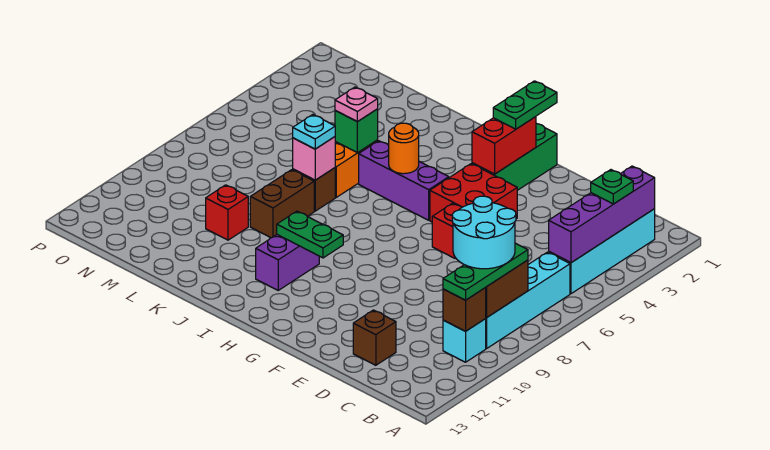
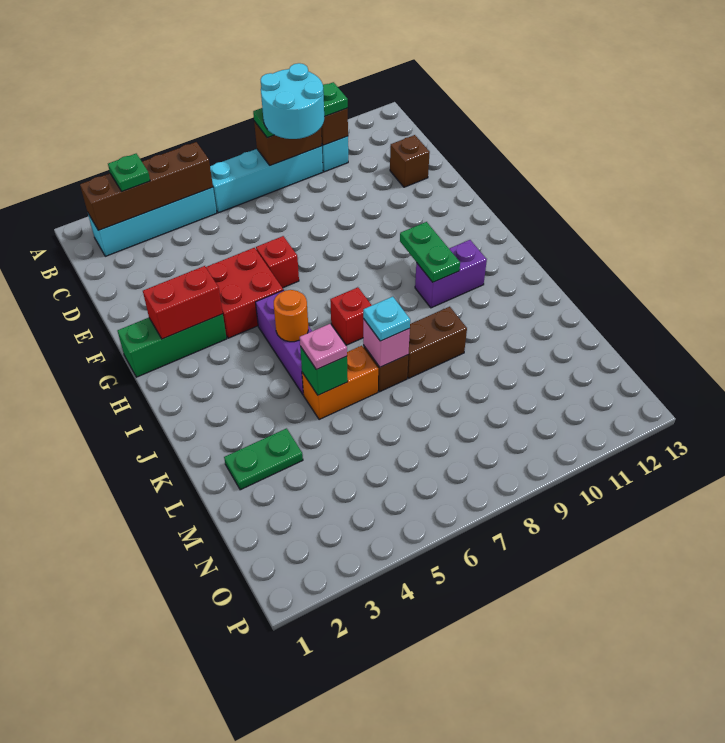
purple 1x4 brick [549,166,655,263] -> brown 1x4 brick [80,142,213,230]
green 1x2 plate [493,81,557,129] -> green 1x2 plate moved to [224,428,303,490]
red 1x1 brick [206,185,248,240] -> red 1x1 brick moved to [330,287,372,345]

